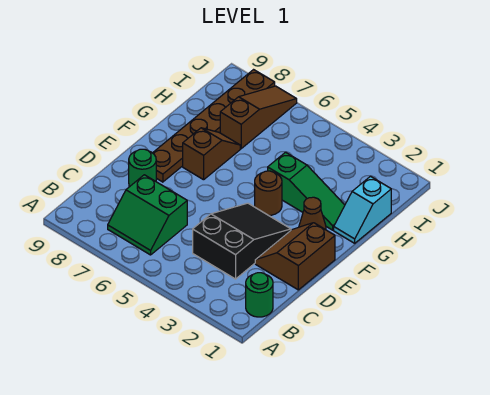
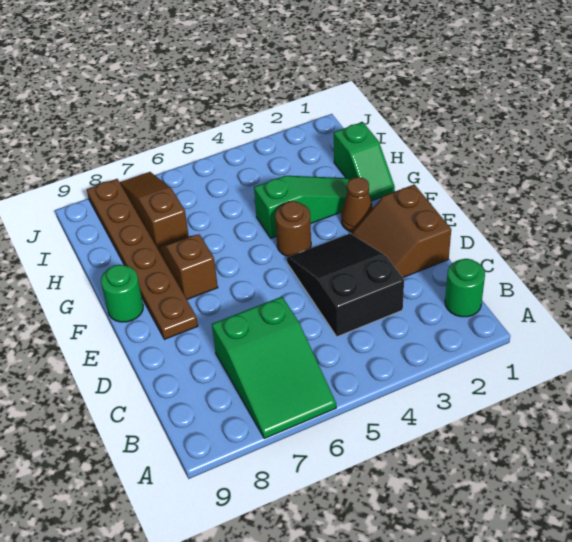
green 2x2 slope [108,175,187,255] -> green 2x3 slope [212,297,336,439]
green 1x1 round brick [129,149,156,187] -> green 1x1 round brick moved to [101,265,143,322]
cyan 1x2 slope [334,177,391,243] -> green 1x2 slope [334,122,395,201]

